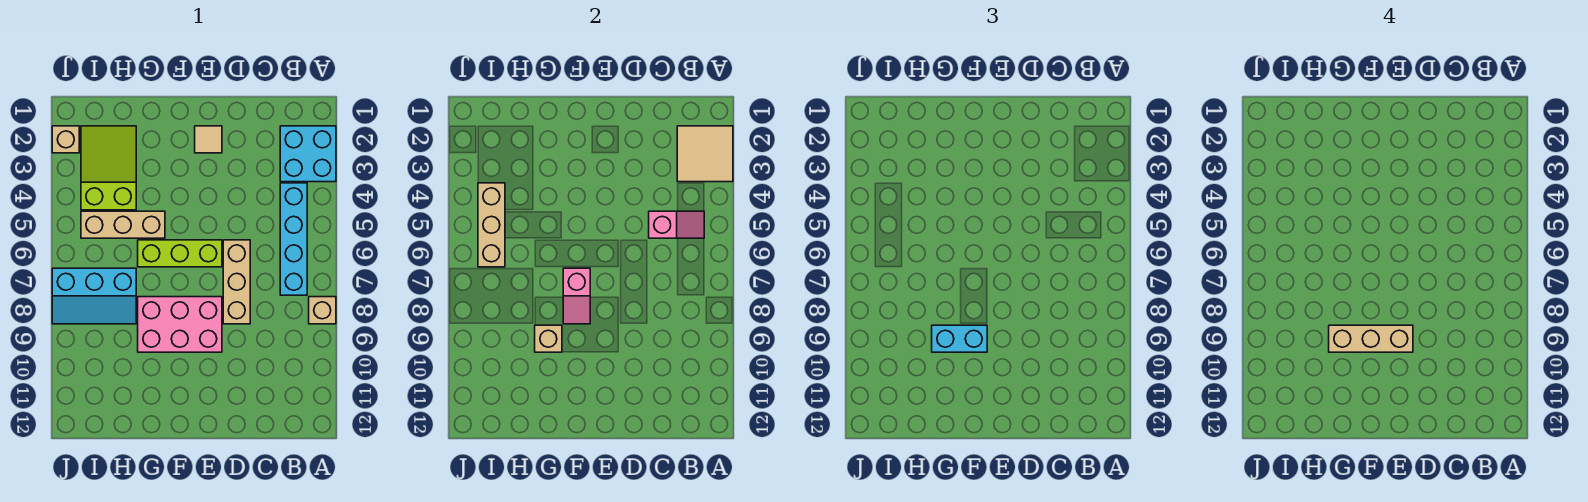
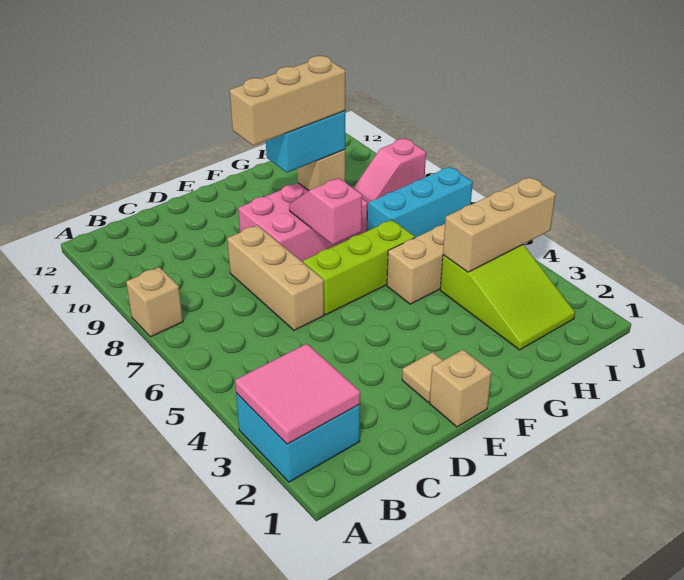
tan 2x2 tile [677,126,733,182] -> pink 2x2 tile [235,344,360,444]
cyan 1x4 brick [280,183,307,295] -> none
pink 1x2 slope [649,211,704,238] -> pink 1x2 slope moved to [354,139,426,203]
tan 1x3 brick [478,183,505,267] -> tan 1x3 brick turned to [443,177,556,272]
tan 1x1 brick [52,126,79,153] -> tan 1x1 brick moved to [429,350,492,427]

